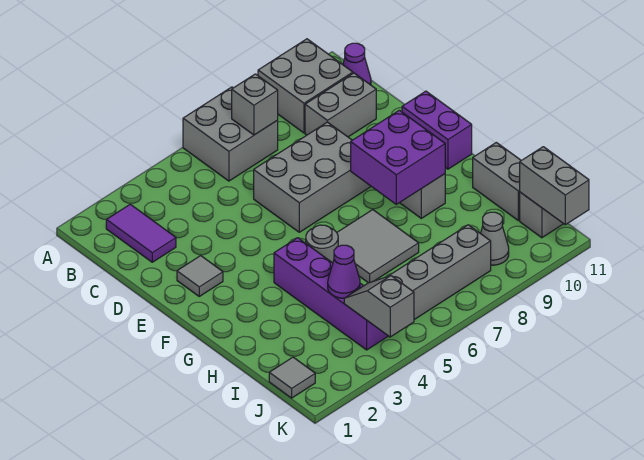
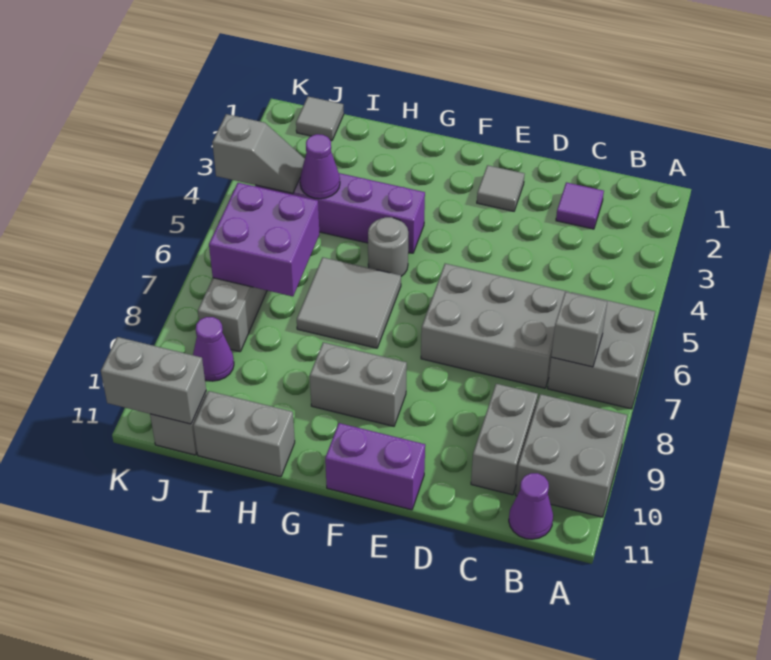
purple 1x2 tile [106,204,176,262] -> purple 1x1 tile [556,182,604,229]
grey 2x3 brick [254,122,371,232] -> grey 2x3 brick turned to [421,264,568,388]
purple 2x2 brick [351,110,445,204] -> purple 2x2 brick moved to [209,183,319,296]
grey 1x1 cone [480,212,509,265] -> purple 1x1 cone [193,317,234,381]

